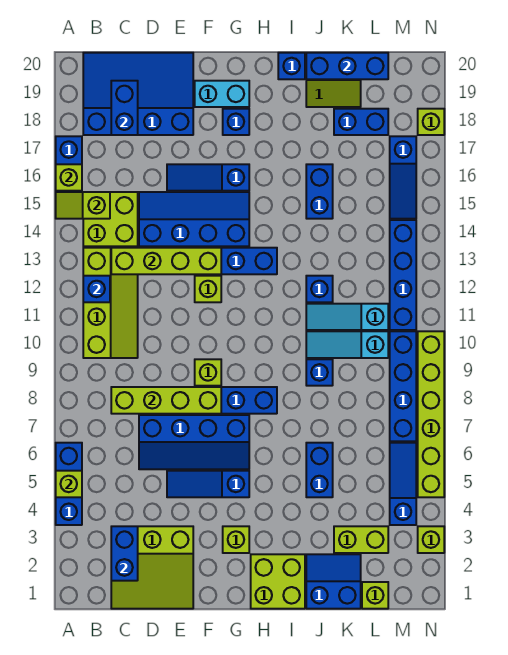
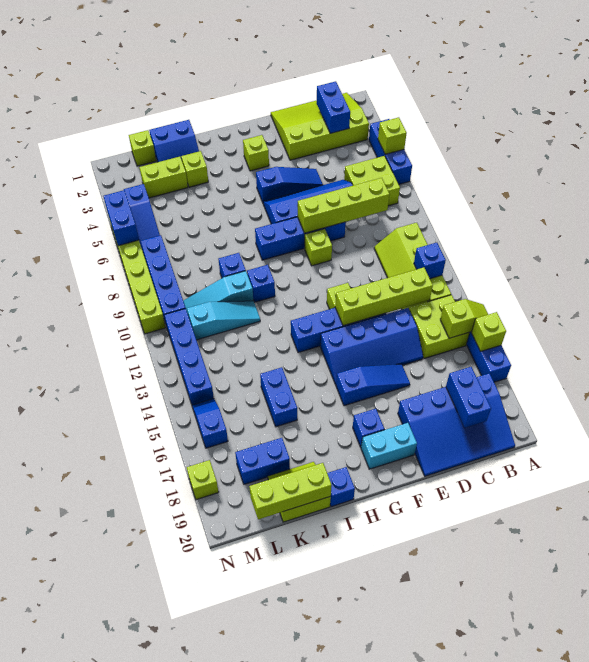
lime 3x3 slope [111,526,193,609] -> lime 3x4 slope [271,93,369,160]
lime 2x2 brick [251,554,305,609] -> lime 2x2 brick moved to [344,156,400,206]
blue 1x2 brick [306,443,333,497] -> blue 1x2 brick moved to [104,190,139,246]
cyan 1x3 slope [306,331,388,358] -> cyan 1x3 slope turned to [183,271,253,313]
blue 1x1 brick [306,276,333,302] -> blue 1x1 brick moved to [247,265,275,302]
blue 1x3 brick [306,53,388,79] -> lime 1x3 brick [249,463,332,519]
blue 1x3 slope [390,136,416,219] -> blue 1x2 slope [192,399,228,448]
lime 1x1 brick [418,526,444,553] -> lime 1x1 brick moved to [181,151,208,187]

